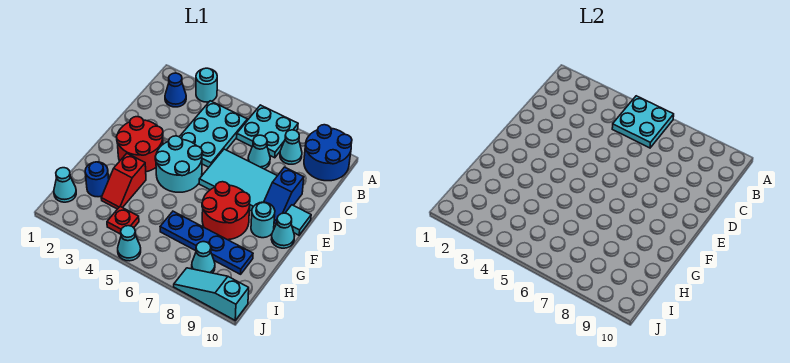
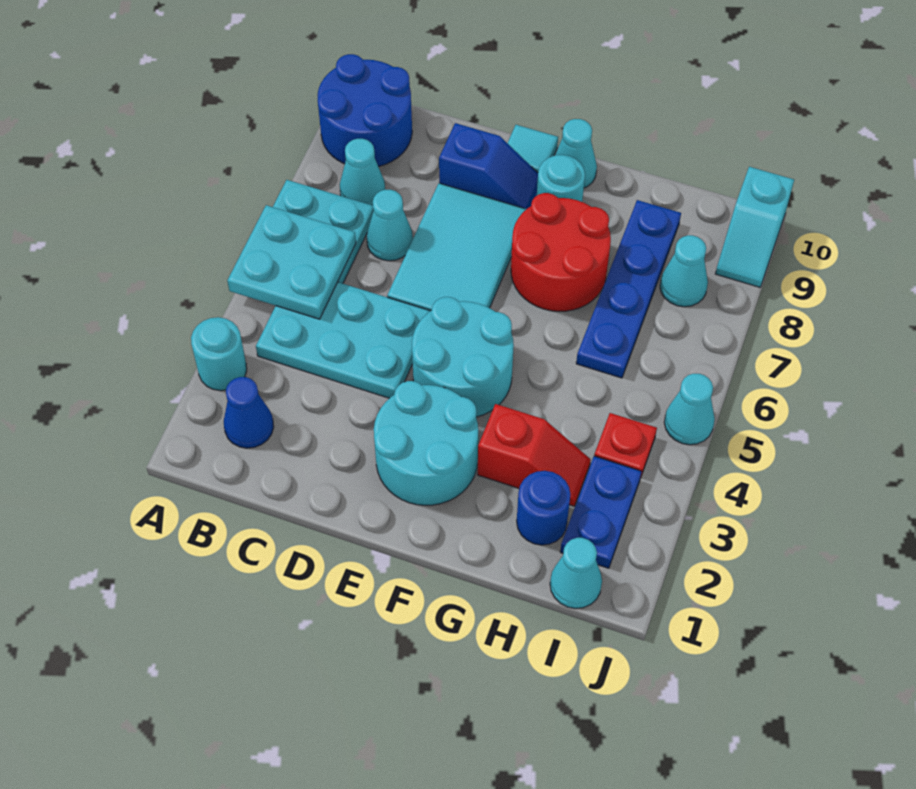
red 2x2 round brick [116,117,163,172] -> cyan 2x2 round brick [374,381,478,505]
none -> blue 1x2 plate [560,456,642,568]
cyan 1x3 slope [174,268,249,320] -> cyan 1x2 slope [715,167,794,287]

